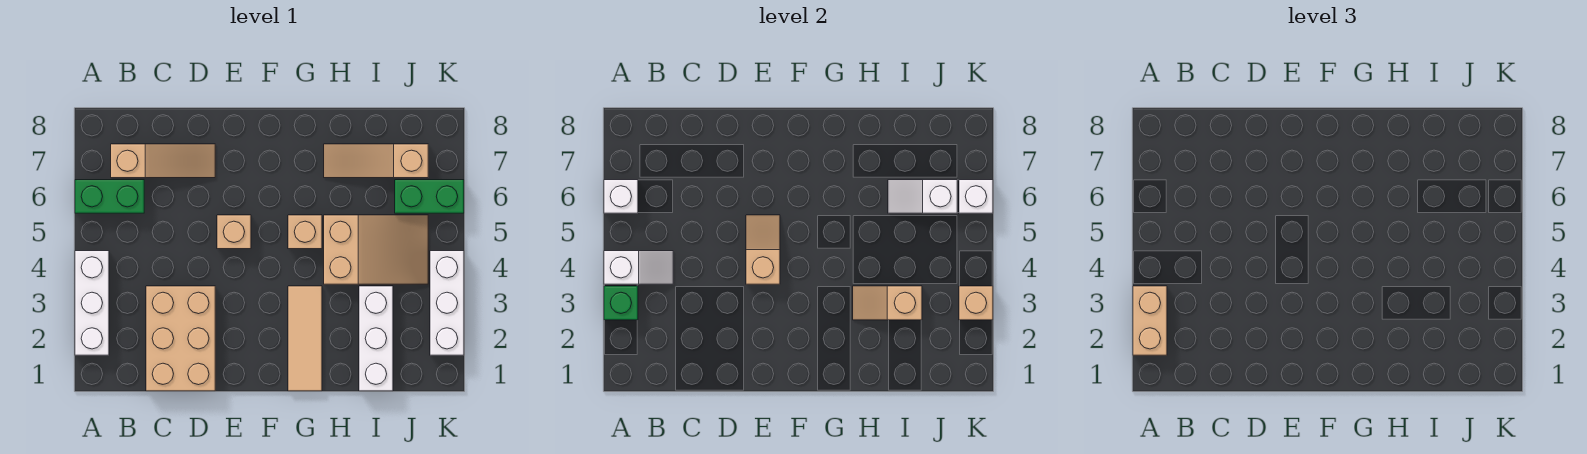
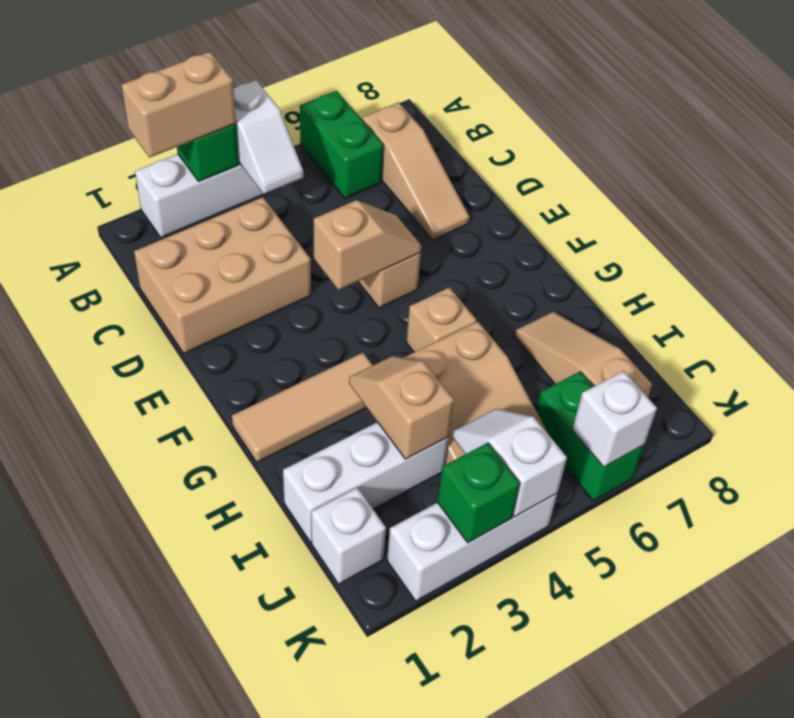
white 1x1 brick [604,180,638,213] -> white 1x1 brick moved to [311,488,386,584]
white 1x2 slope [888,180,957,213] -> white 1x2 slope moved to [453,409,567,517]
tan 1x1 brick [959,286,993,320] -> green 1x1 brick [437,443,520,543]

